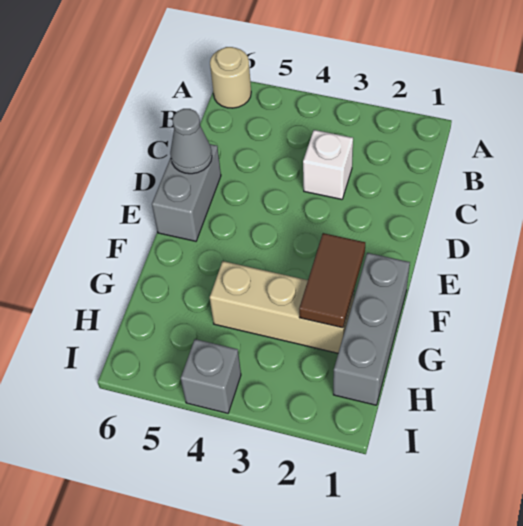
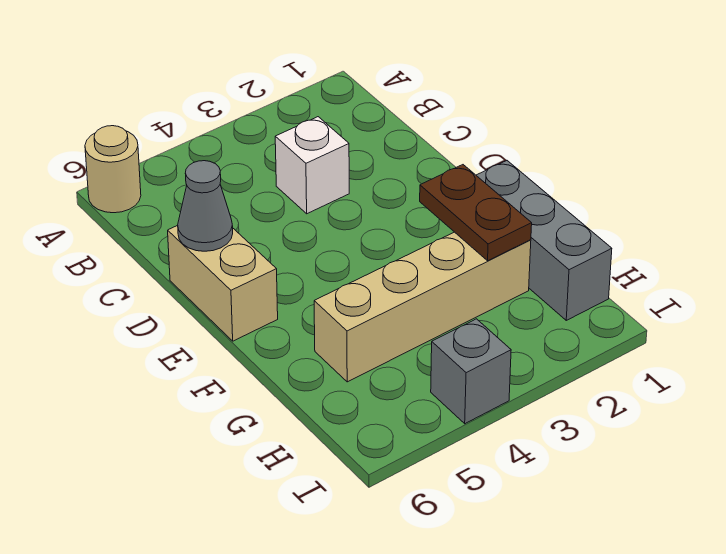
grey 1x2 brick [152,144,221,241] -> tan 1x2 brick [168,225,278,341]
brown 1x2 tile [299,233,365,328] -> brown 1x2 plate [420,165,532,261]
tan 1x3 brick [210,261,354,353] -> tan 1x4 brick [314,232,531,382]

